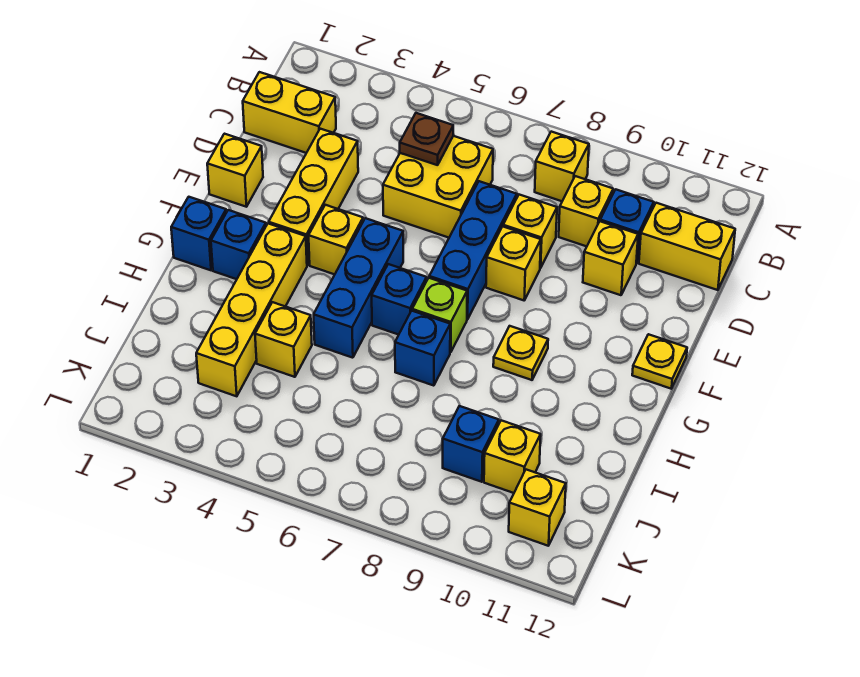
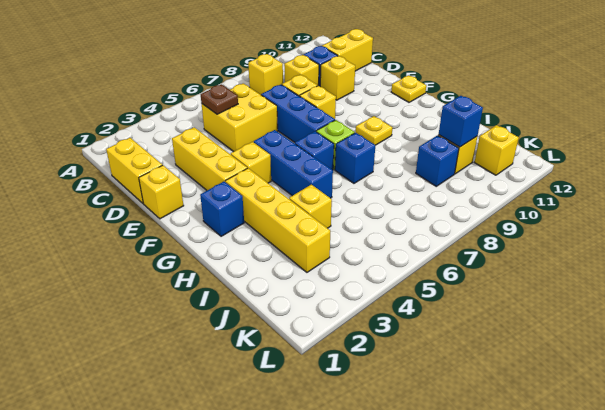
yellow 1x2 brick [243,72,336,153] -> yellow 1x2 brick turned to [106,138,162,203]
blue 1x1 brick [171,197,226,270] -> blue 1x1 brick moved to [439,96,483,147]

